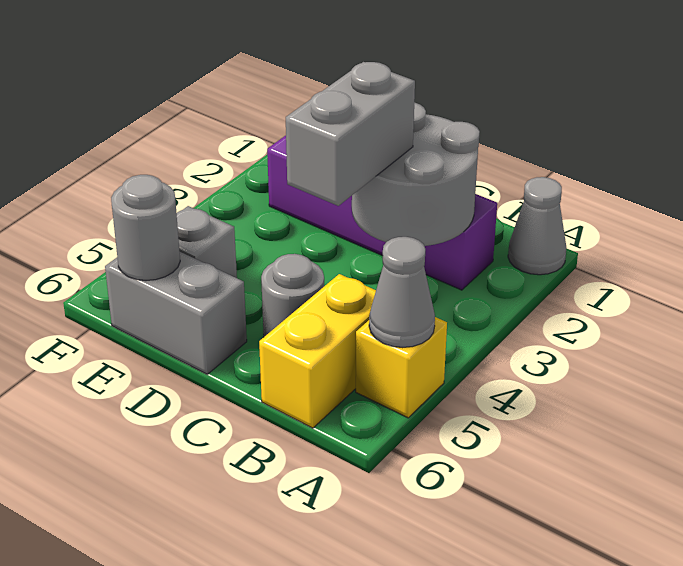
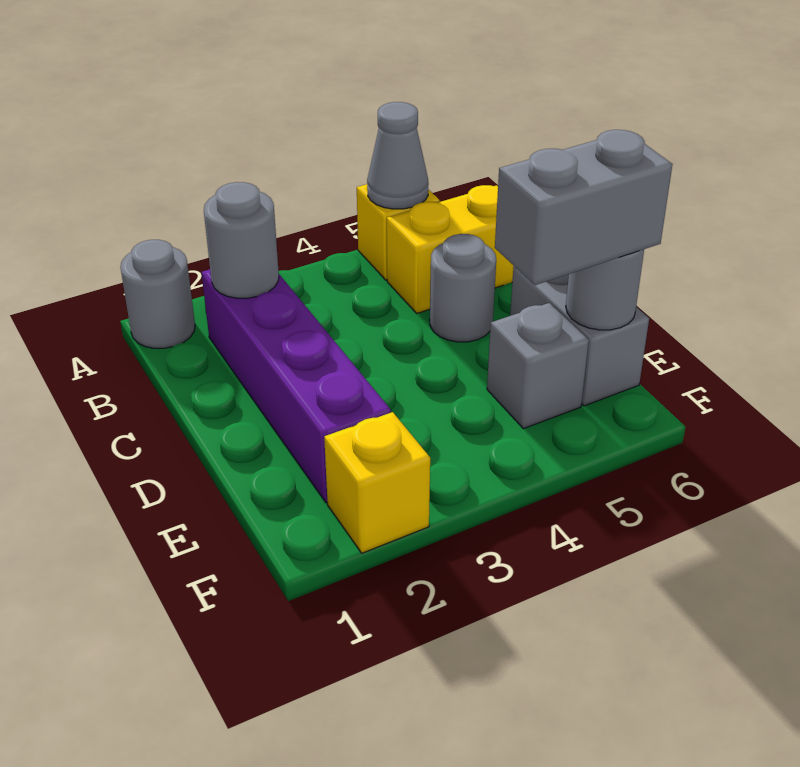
grey 1x1 cone [508,177,566,275] -> grey 1x1 round brick [120,240,195,348]
grey 2x2 round brick [352,102,480,246] -> grey 1x1 round brick [204,182,279,298]
grey 1x2 brick [286,62,415,206] -> grey 1x2 brick moved to [495,130,673,285]
none -> yellow 1x1 brick [324,412,430,553]

